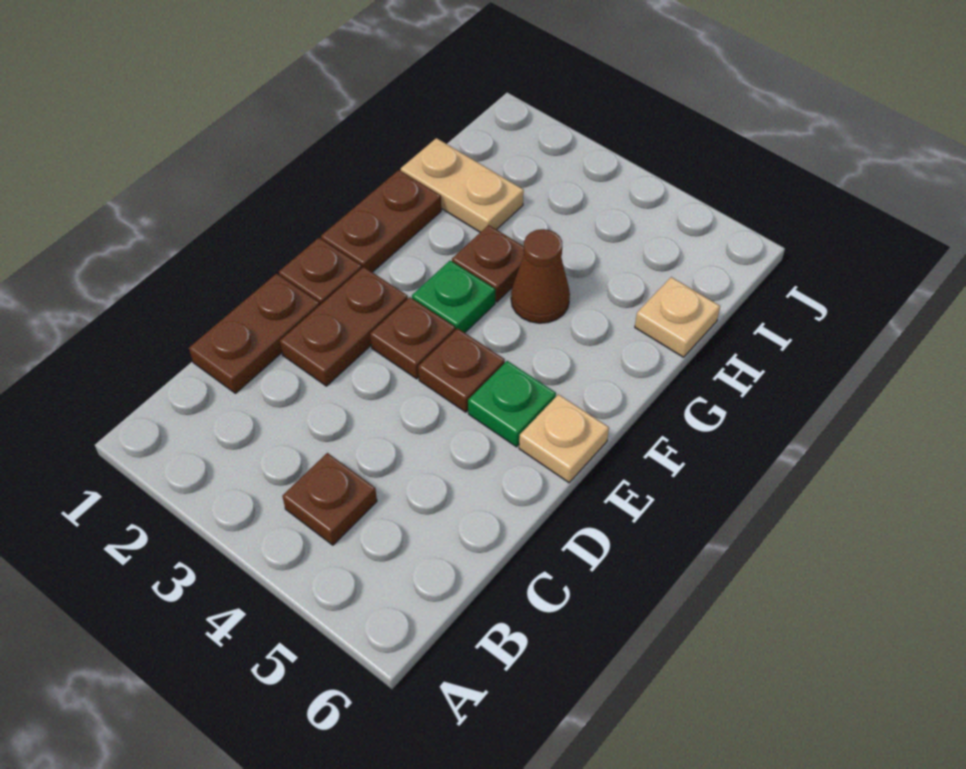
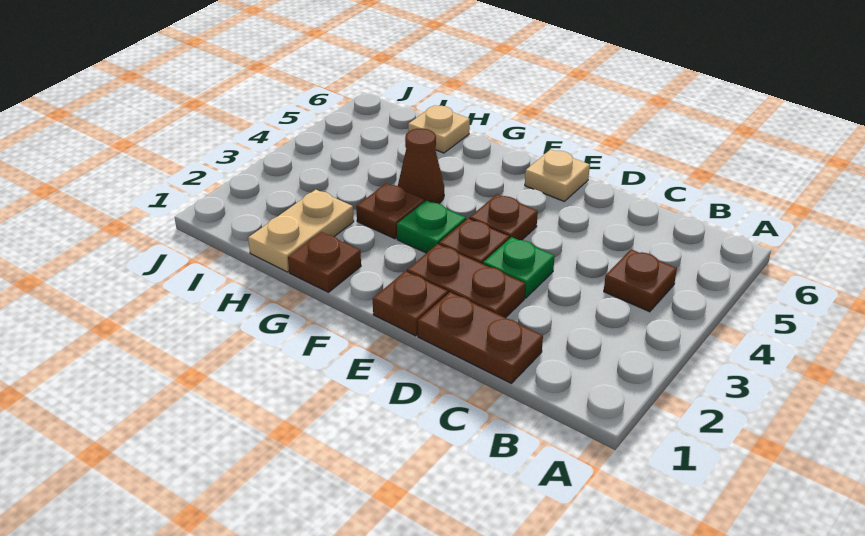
green 1x1 plate [468,361,556,447] -> green 1x1 plate moved to [483,237,555,298]
brown 1x2 plate [321,170,441,272] -> brown 1x1 plate [288,232,361,292]

